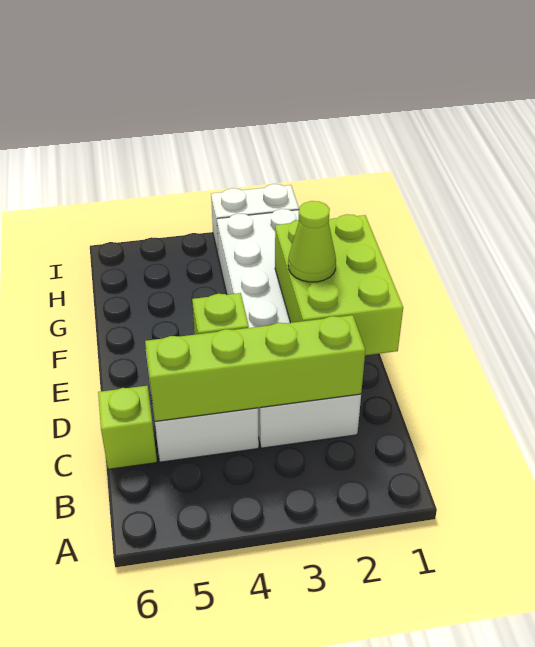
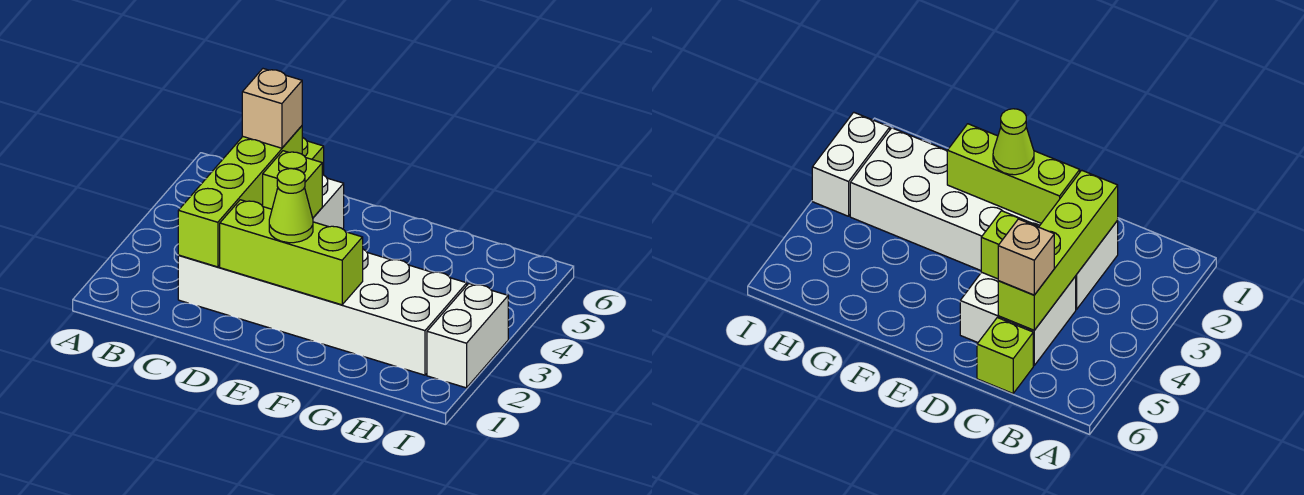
none -> tan 1x1 brick [242,69,302,148]
lime 2x3 brick [275,214,403,355] -> lime 1x3 brick [220,200,363,305]

